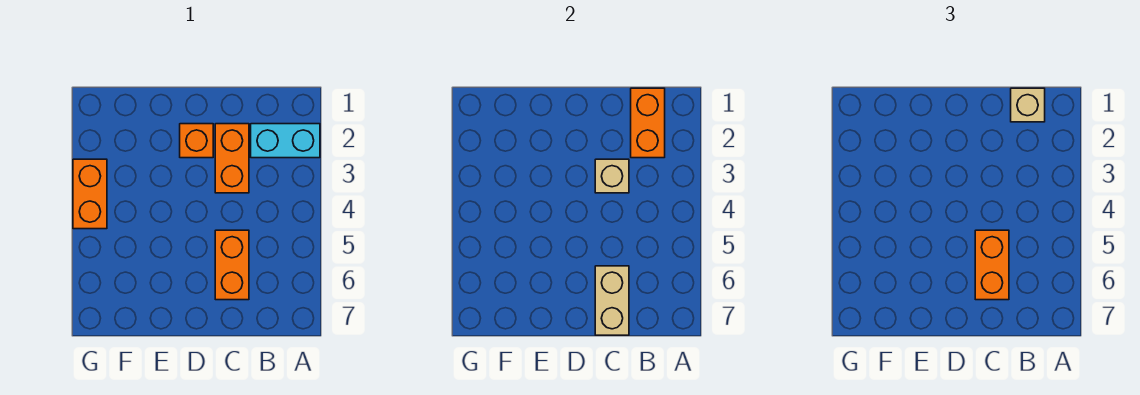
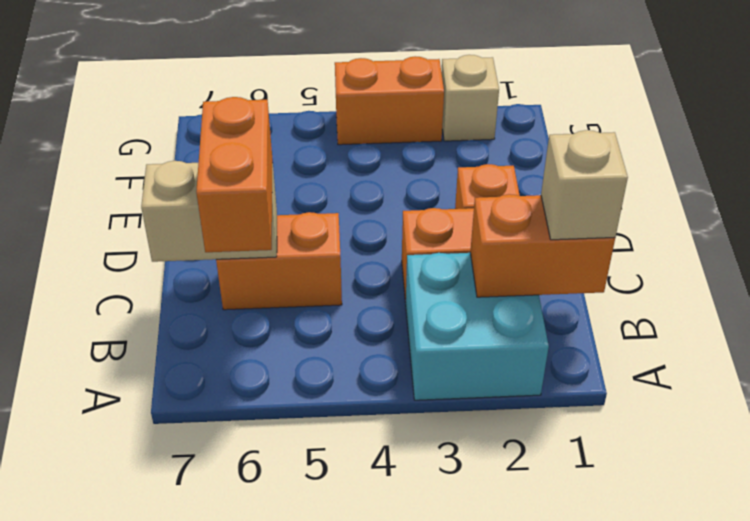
cyan 1x2 brick [251,124,320,158] -> cyan 2x2 brick [406,253,549,400]
tan 1x1 brick [595,159,629,193] -> tan 1x1 brick moved to [441,55,499,141]
orange 1x2 brick [975,230,1009,300] -> orange 1x2 brick turned to [196,97,273,252]

